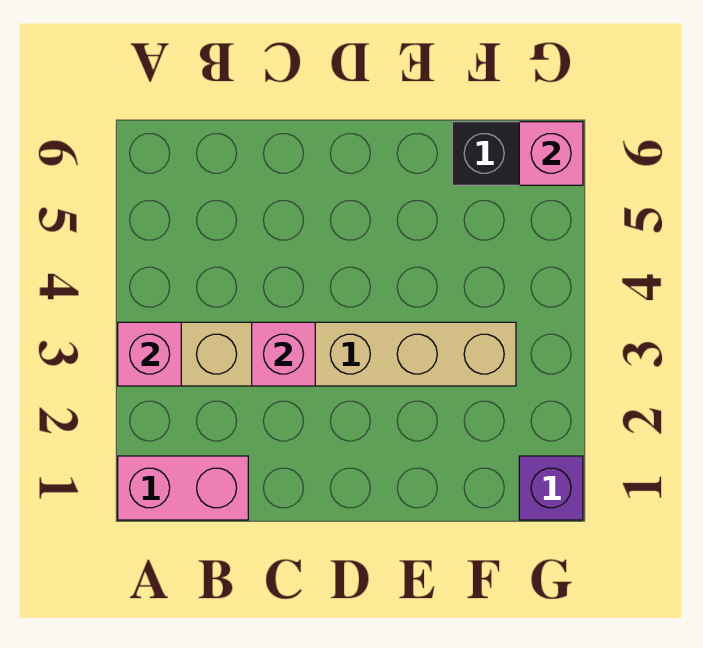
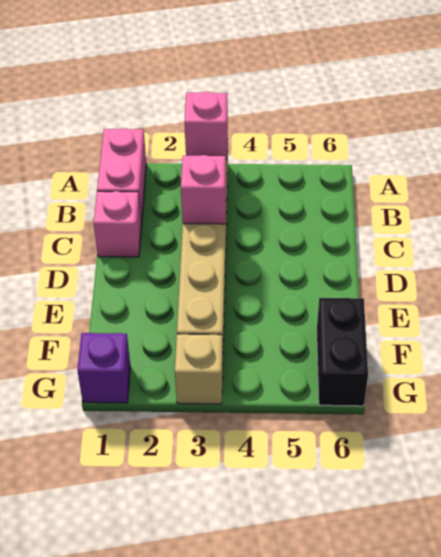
none -> tan 1x1 brick [175,334,223,404]
pink 1x1 brick [519,122,583,185] -> pink 1x1 brick moved to [94,191,142,257]

